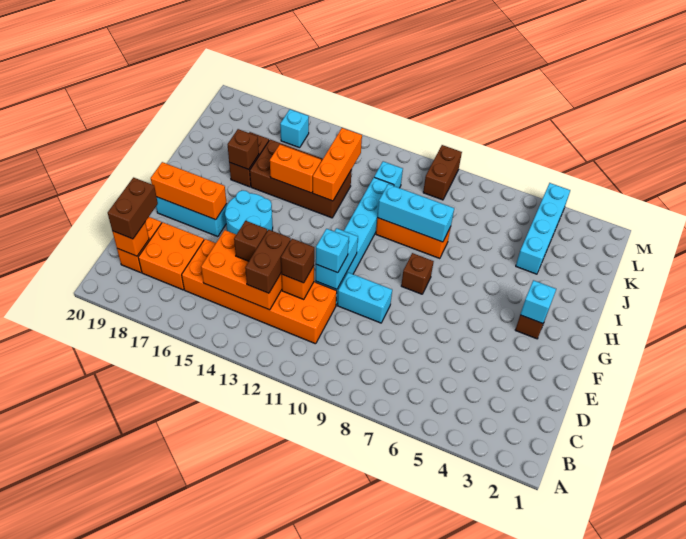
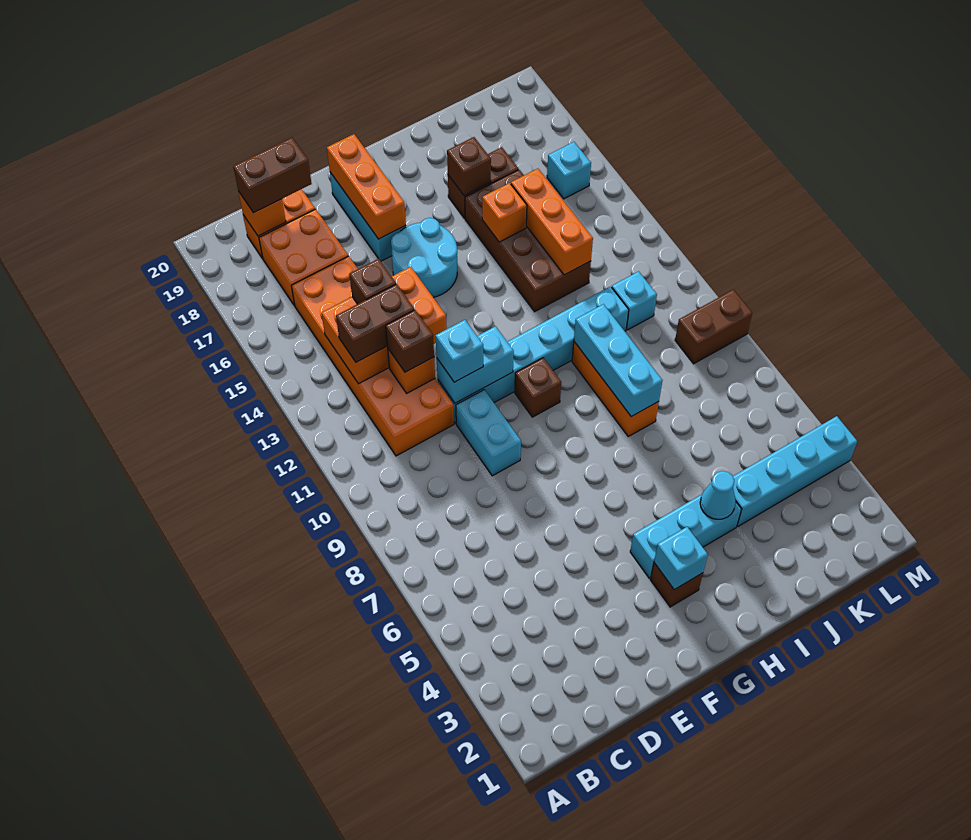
orange 2x3 brick [201,230,282,310] -> orange 2x3 brick turned to [322,267,447,384]
none -> cyan 1x3 brick [630,494,742,578]
brown 1x1 brick [401,253,434,294] -> brown 1x1 brick moved to [515,358,561,417]
none -> cyan 1x1 cone [700,471,736,519]
orange 1x3 brick [313,128,362,201] -> orange 1x3 brick turned to [511,169,593,275]
orange 1x2 brick [270,144,321,193] -> orange 1x1 brick [482,183,527,242]

